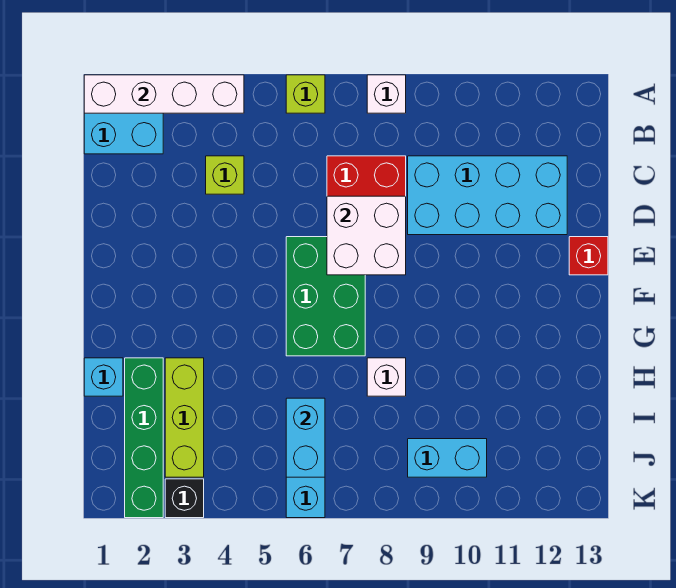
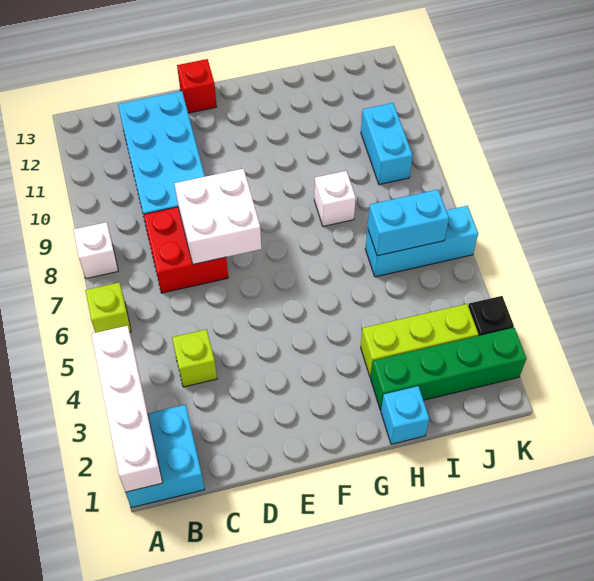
green 2x3 brick [286,237,365,356] -> none

